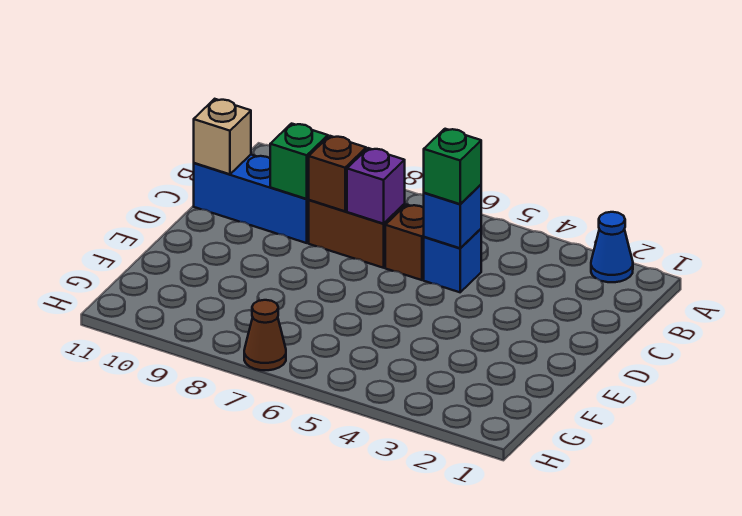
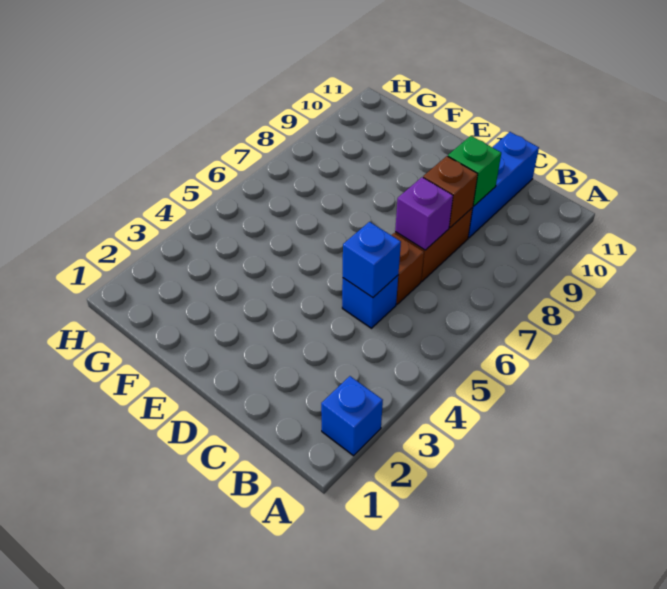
blue 1x1 cone [591,212,633,282] -> blue 1x1 brick [321,376,383,456]
green 1x1 brick [424,129,481,204] -> none
tan 1x1 brick [194,99,251,174] -> none
brown 1x1 cone [244,300,286,370] -> none

